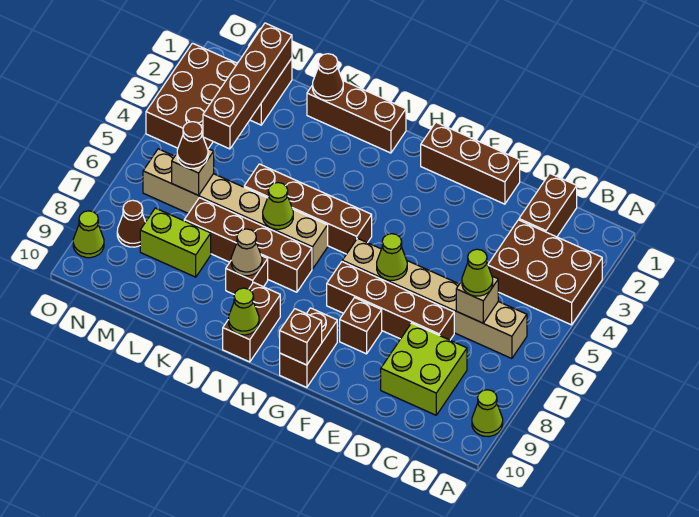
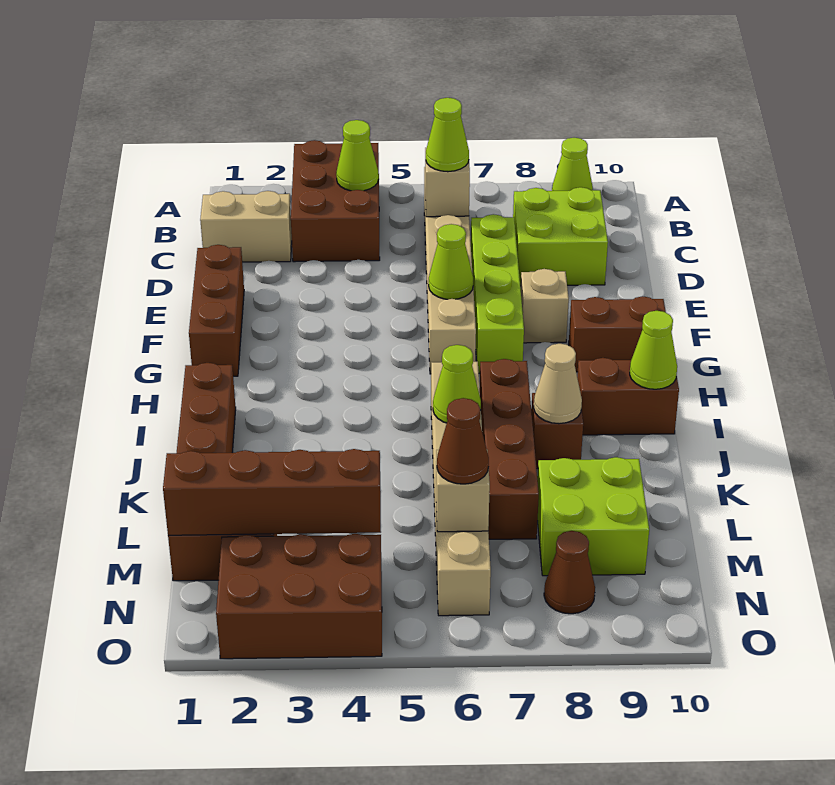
brown 1x2 brick [519,174,577,237] -> tan 1x2 brick [200,191,292,262]
brown 1x4 brick [327,262,454,340] -> lime 1x4 brick [471,214,524,373]
brown 1x1 brick [340,298,382,354] -> tan 1x1 brick [521,269,569,343]
brown 1x1 brick [280,309,322,365] -> none
brown 1x4 brick [244,164,372,254] -> none
brown 1x1 cone [313,54,343,100] -> none
lime 1x2 brick [140,208,211,277] -> lime 2x2 brick [537,457,649,576]
lime 1x1 cone [73,211,104,258] -> lime 1x1 cone moved to [336,120,379,191]

